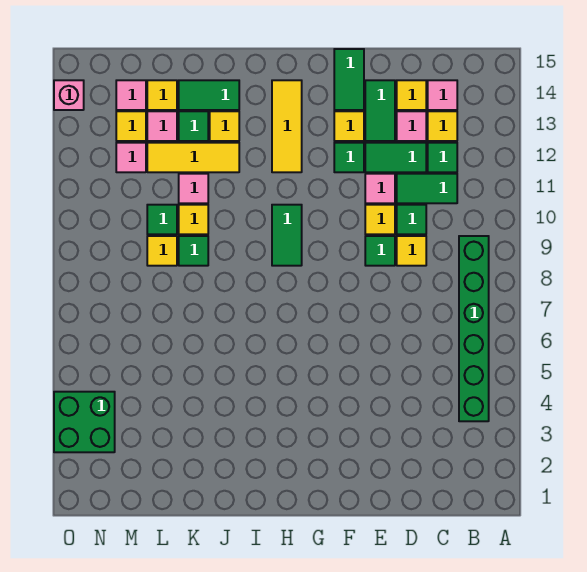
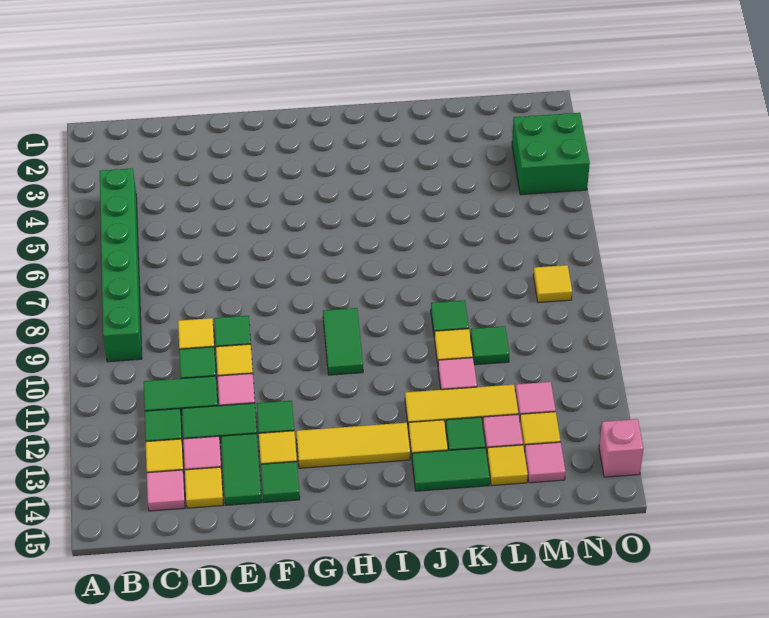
green 1x2 tile [334,49,364,110] -> green 1x1 tile [261,462,300,502]
yellow 1x3 tile [272,80,302,172] -> yellow 1x3 tile turned to [296,423,410,468]
yellow 1x1 tile [147,236,177,266] -> yellow 1x1 tile moved to [533,265,572,303]

